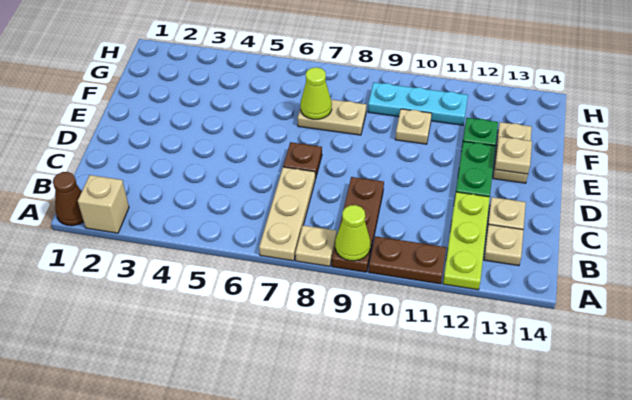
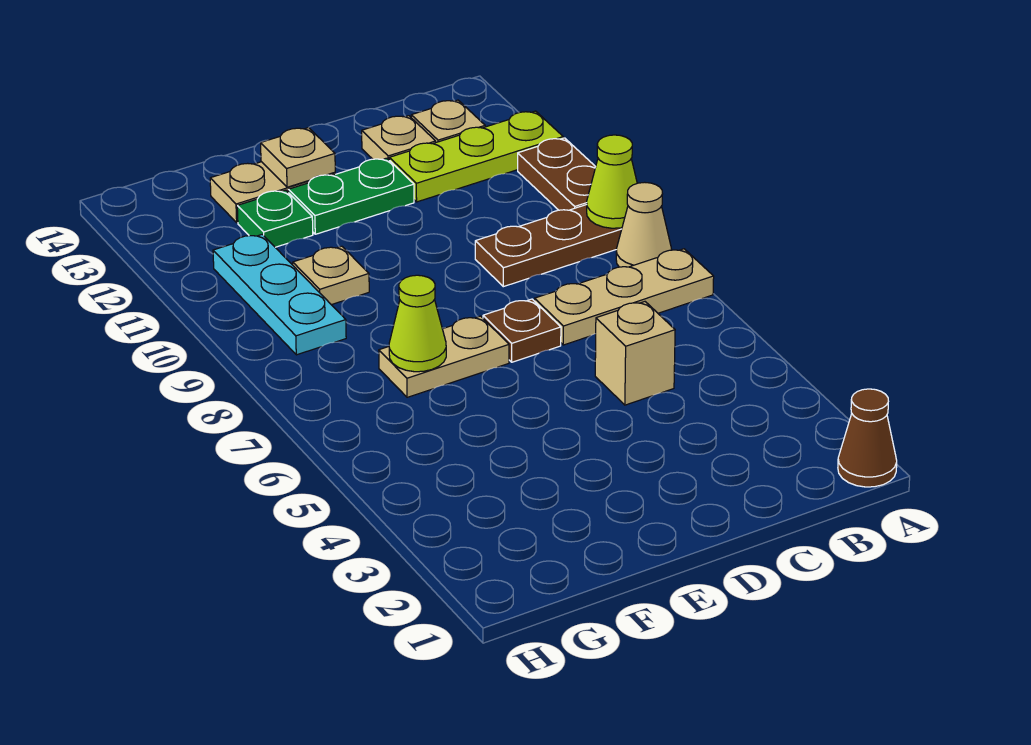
tan 1x1 brick [78,175,129,233] -> tan 1x1 brick moved to [595,302,675,405]
tan 1x1 plate [295,225,337,266] -> tan 1x1 cone [616,182,672,267]
tan 1x2 plate [298,100,366,135] -> tan 1x2 plate turned to [379,316,509,397]

